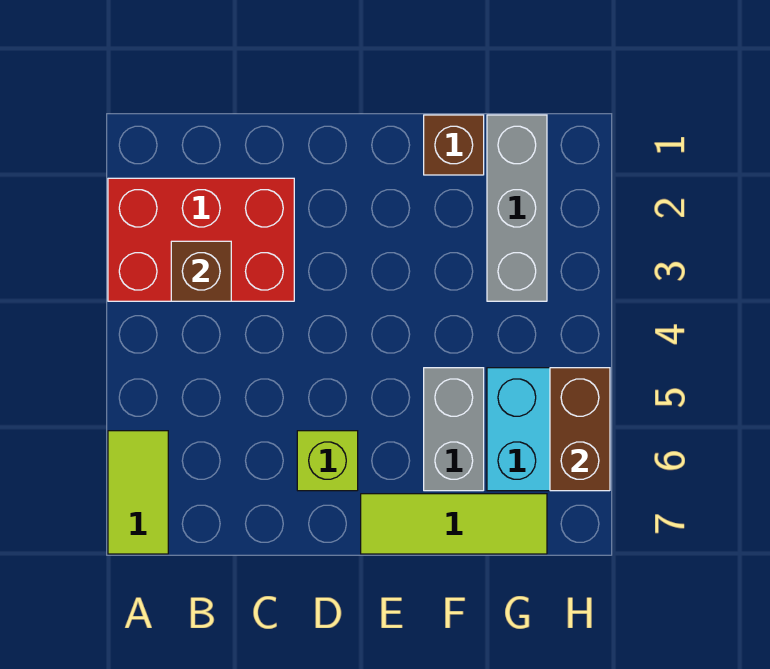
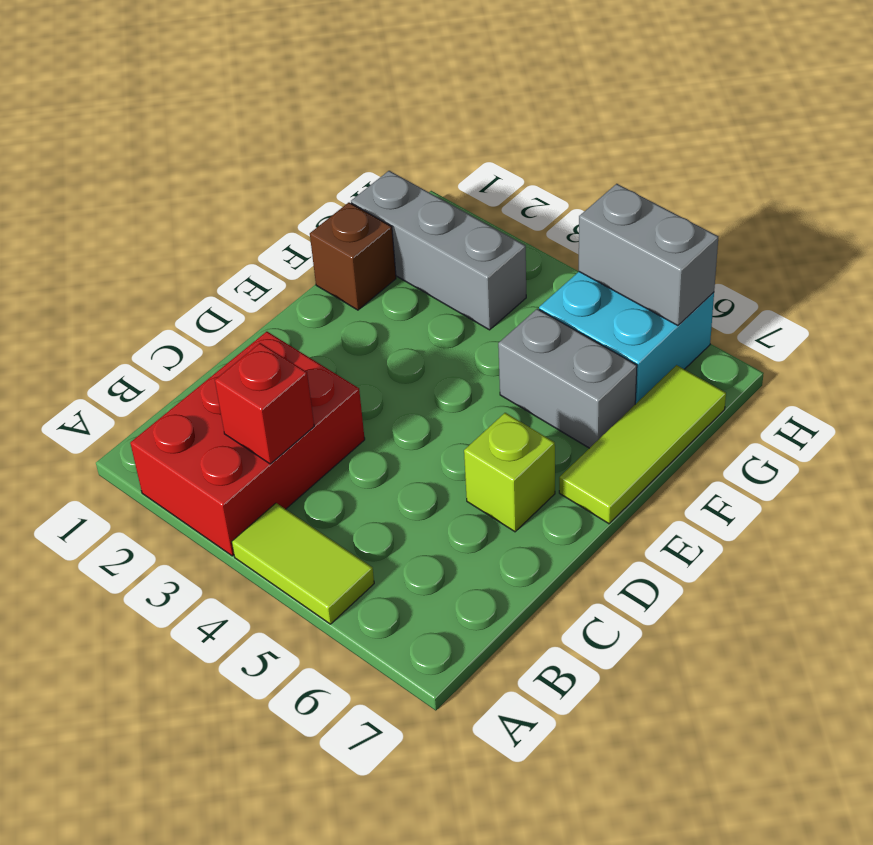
lime 1x2 tile [108,431,168,554] -> lime 1x2 tile moved to [232,503,374,624]
brown 1x1 brick [171,241,231,301] -> red 1x1 brick [215,343,314,464]
brown 1x2 brick [550,368,610,491] -> grey 1x2 brick [579,184,718,326]

